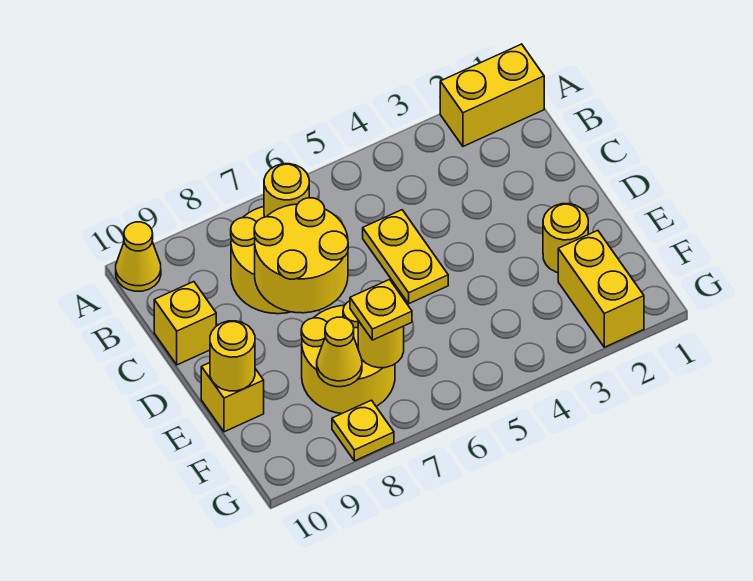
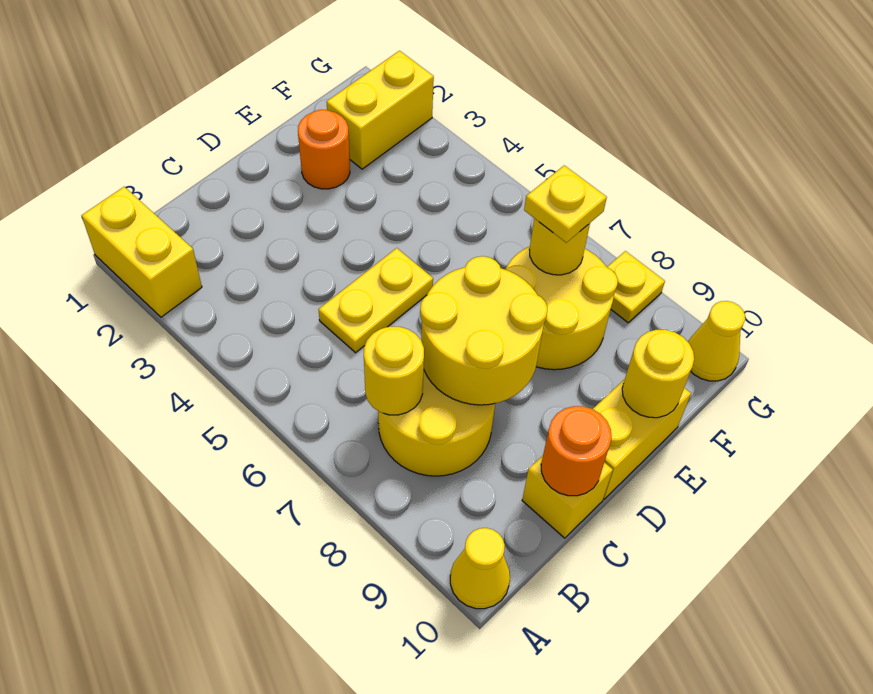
none -> orange 1x1 round brick [541,406,612,496]
yellow 1x1 round brick [543,204,588,273] -> orange 1x1 round brick [298,110,350,189]
yellow 1x1 brick [201,363,264,432] -> yellow 1x2 brick [593,379,691,499]
yellow 1x1 cone [317,317,362,387] -> yellow 1x1 cone moved to [688,301,745,381]

